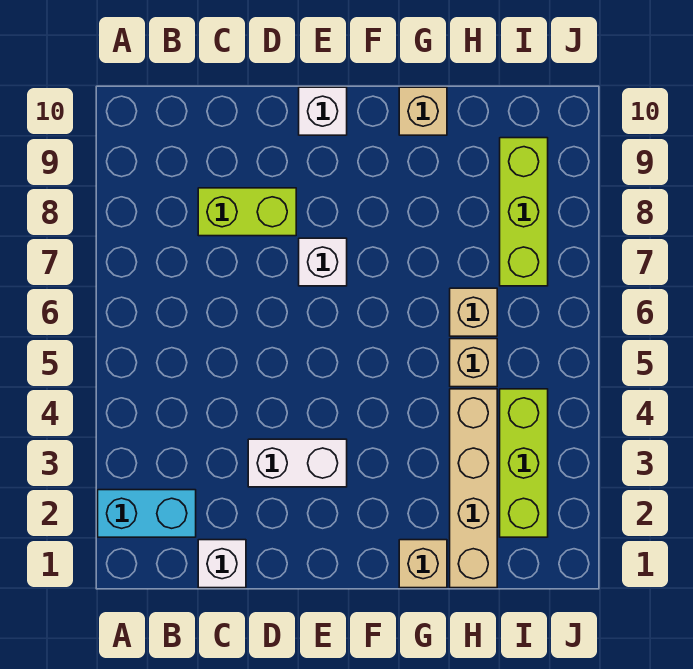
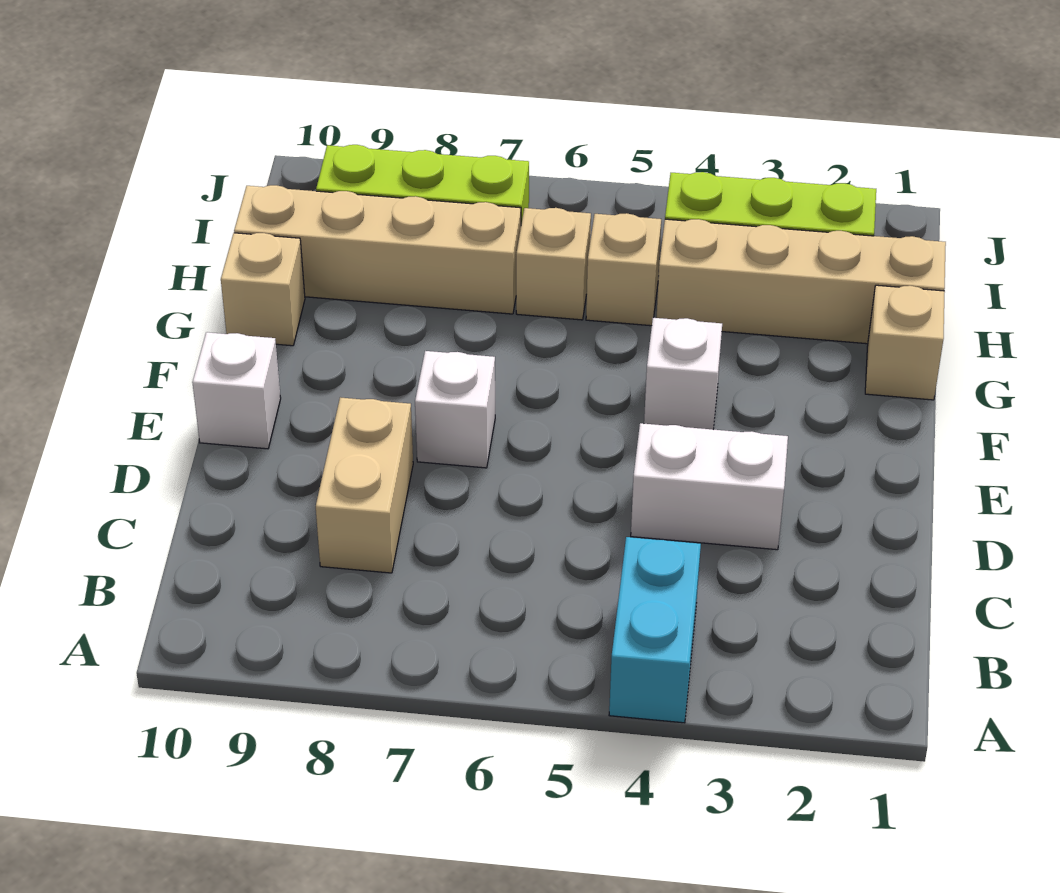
cyan 1x2 brick [98,490,196,537] -> cyan 1x2 brick moved to [609,537,701,723]
white 1x1 brick [198,540,246,588] -> white 1x1 brick moved to [644,318,722,429]
lime 1x2 brick [198,188,296,236] -> tan 1x2 brick [316,397,413,573]
white 1x2 brick [248,439,347,487] -> white 1x2 brick turned to [631,423,788,550]
none -> tan 1x4 brick [234,185,521,314]

